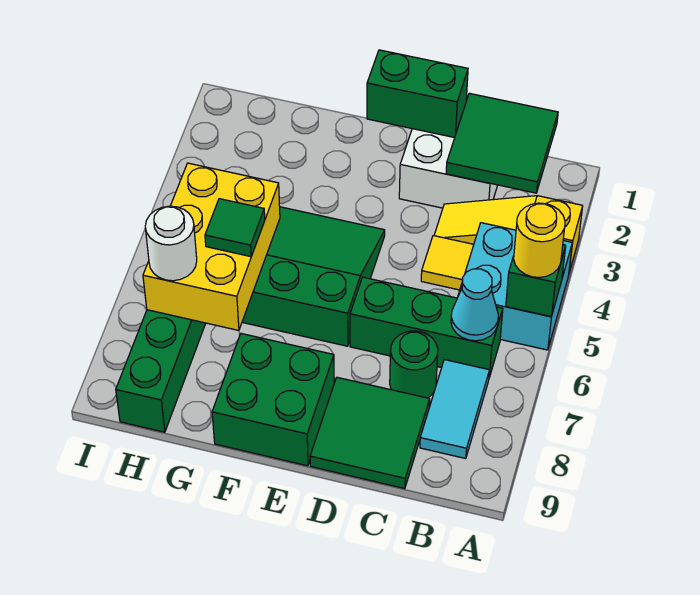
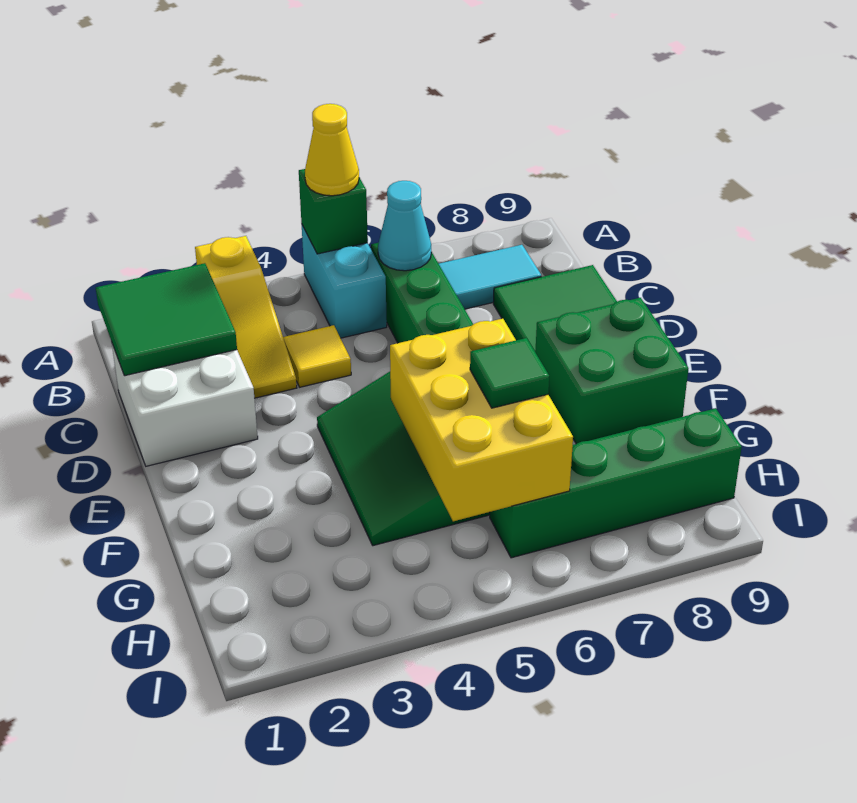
cyan 2x2 brick [458,223,572,350] -> cyan 1x2 brick [302,225,387,338]
yellow 1x1 round brick [514,203,565,278] -> yellow 1x1 cone [305,104,359,196]
green 1x1 round brick [390,331,438,398] -> none
green 1x2 brick [367,50,468,138] -> none
yellow 2x3 brick [143,163,280,331] -> yellow 2x3 brick turned to [390,318,573,521]
white 1x1 round brick [145,206,197,281] -> none

